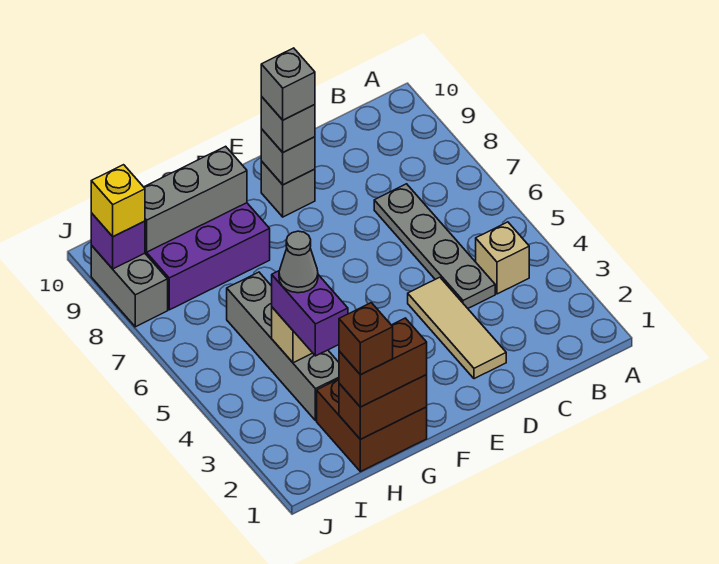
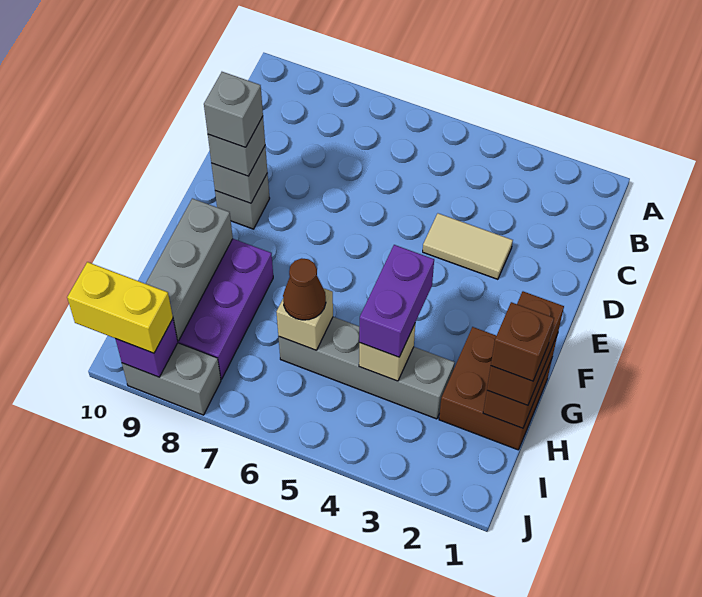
tan 1x1 brick [476,222,529,294] -> tan 1x1 brick moved to [277,289,333,350]
grey 1x4 plate [374,184,495,308] -> none
tan 1x3 tile [408,277,506,379] -> tan 1x2 tile [423,213,513,279]
purple 1x2 brick [272,271,348,356] -> purple 1x2 brick turned to [359,245,434,357]
grey 1x1 cone [279,231,318,293] -> none
none -> brown 1x1 cone [283,258,326,320]
yellow 1x1 brick [91,165,145,237] -> yellow 1x2 brick [67,262,173,353]

